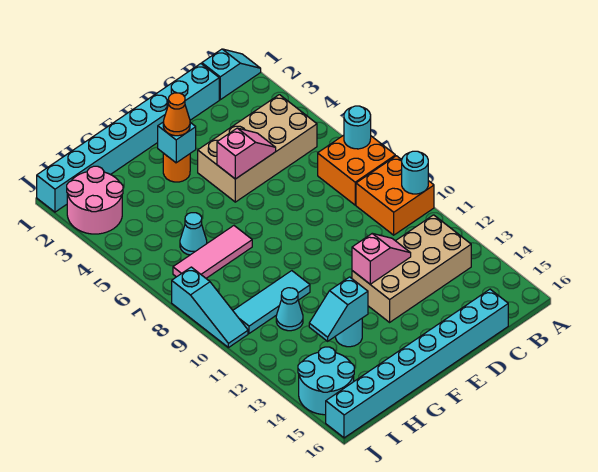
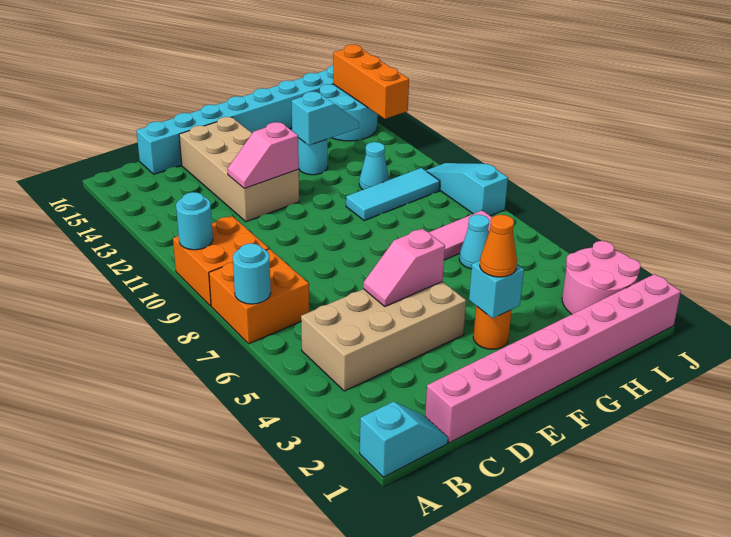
cyan 1x2 slope [202,49,261,100] -> cyan 1x2 slope turned to [360,402,448,477]
tan 2x4 brick [352,215,471,322] -> tan 2x4 brick turned to [179,117,299,222]
cyan 1x8 brick [37,64,219,212] -> pink 1x8 brick [425,274,681,443]
none -> orange 1x3 brick [333,45,409,119]

